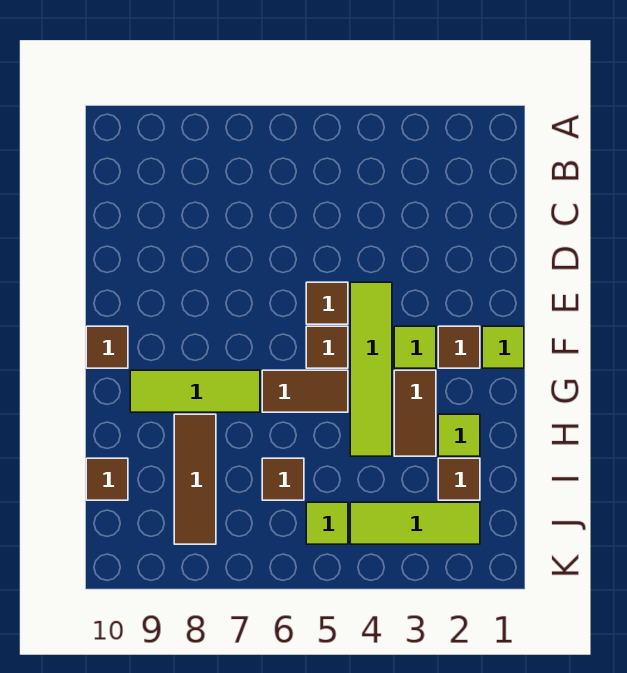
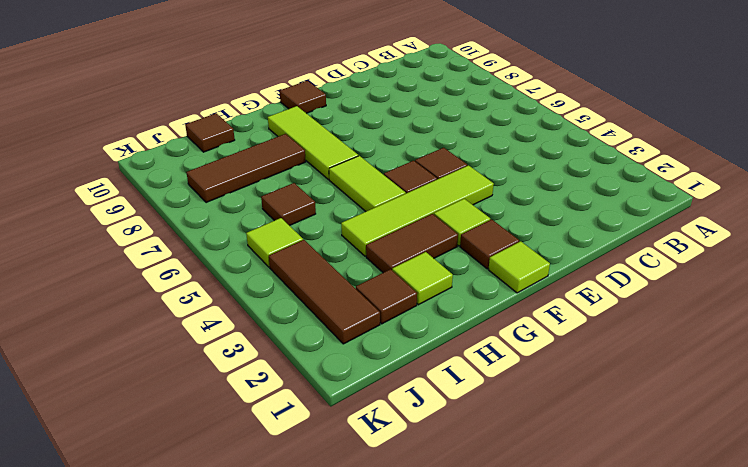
brown 1x2 tile [262,370,348,412] -> lime 1x2 tile [329,156,406,211]
lime 1x3 tile [350,502,480,544] -> brown 1x3 tile [269,240,380,344]

